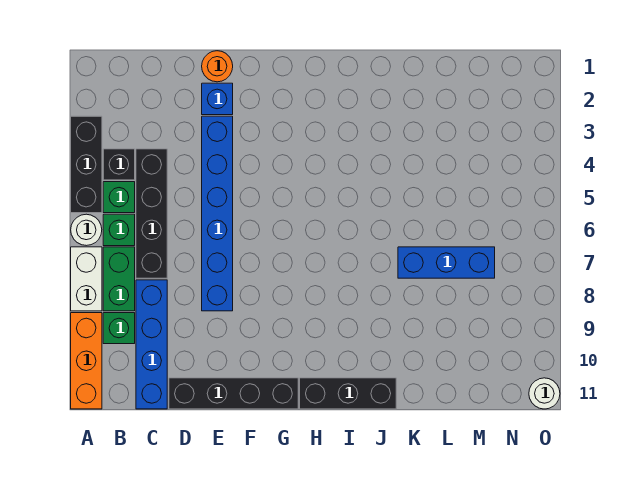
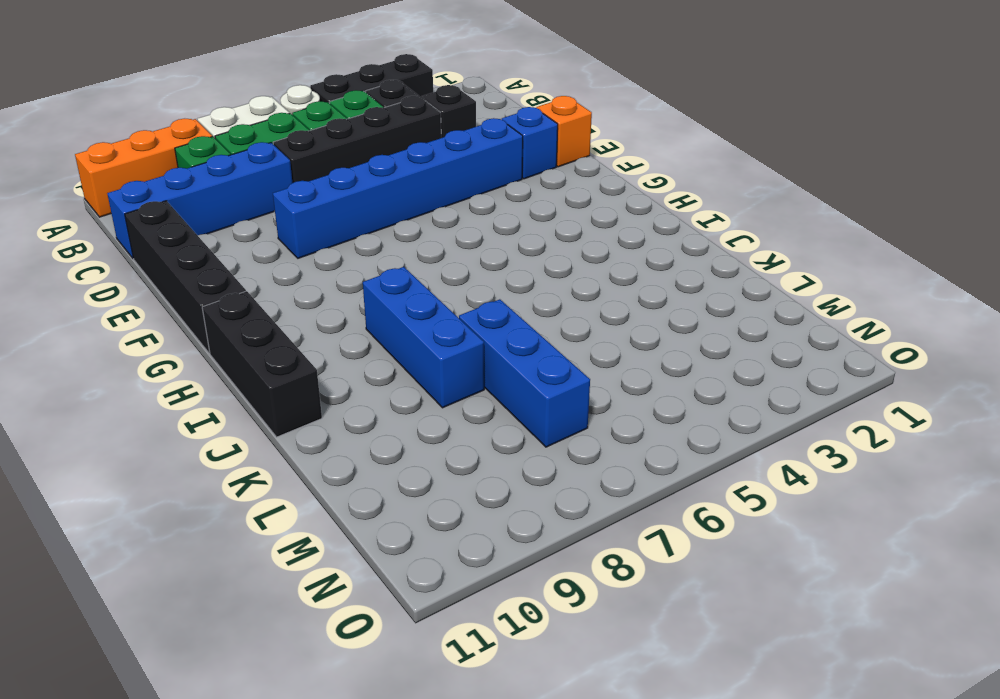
none -> black 1x1 brick [422,85,476,138]
orange 1x1 round brick [202,51,233,82] -> orange 1x1 brick [536,96,592,167]
none -> blue 1x3 brick [363,267,484,408]
white 1x1 round brick [529,378,560,409] -> none

